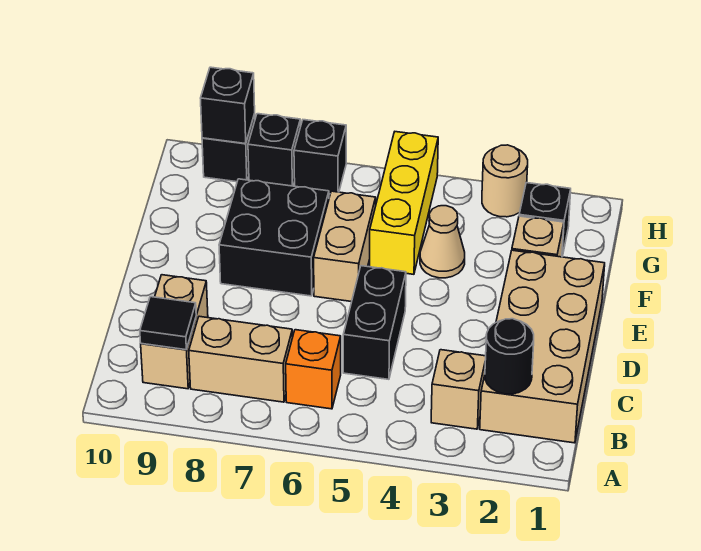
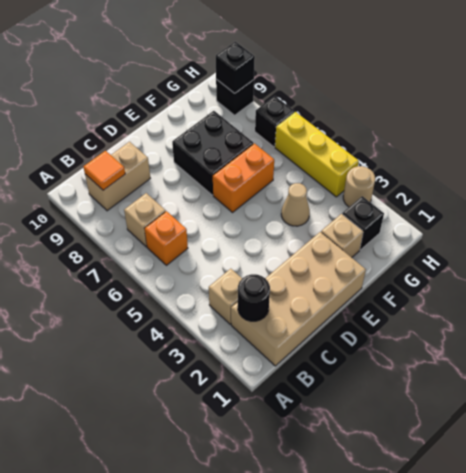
tan 1x2 brick [189,316,293,402] -> tan 1x1 brick [124,193,166,247]
black 1x1 tile [140,297,196,350] -> orange 1x1 tile [83,151,125,190]
black 1x2 brick [343,266,406,379] -> none
tan 1x2 brick [314,191,376,302] -> orange 1x2 brick [213,143,274,212]
yellow 1x3 brick [370,132,438,274] -> yellow 1x3 brick turned to [275,112,359,197]
black 1x1 brick [248,114,301,186] -> none

